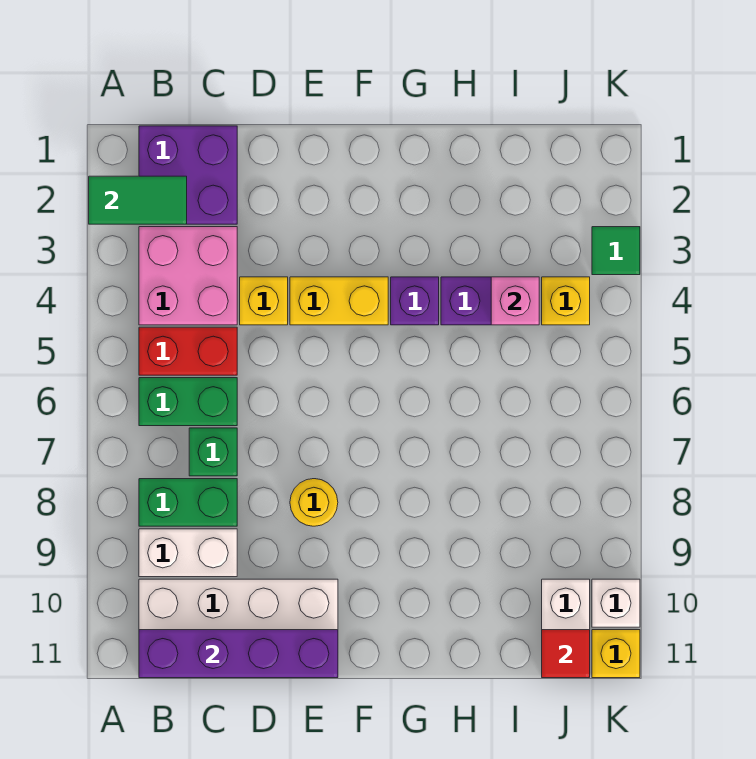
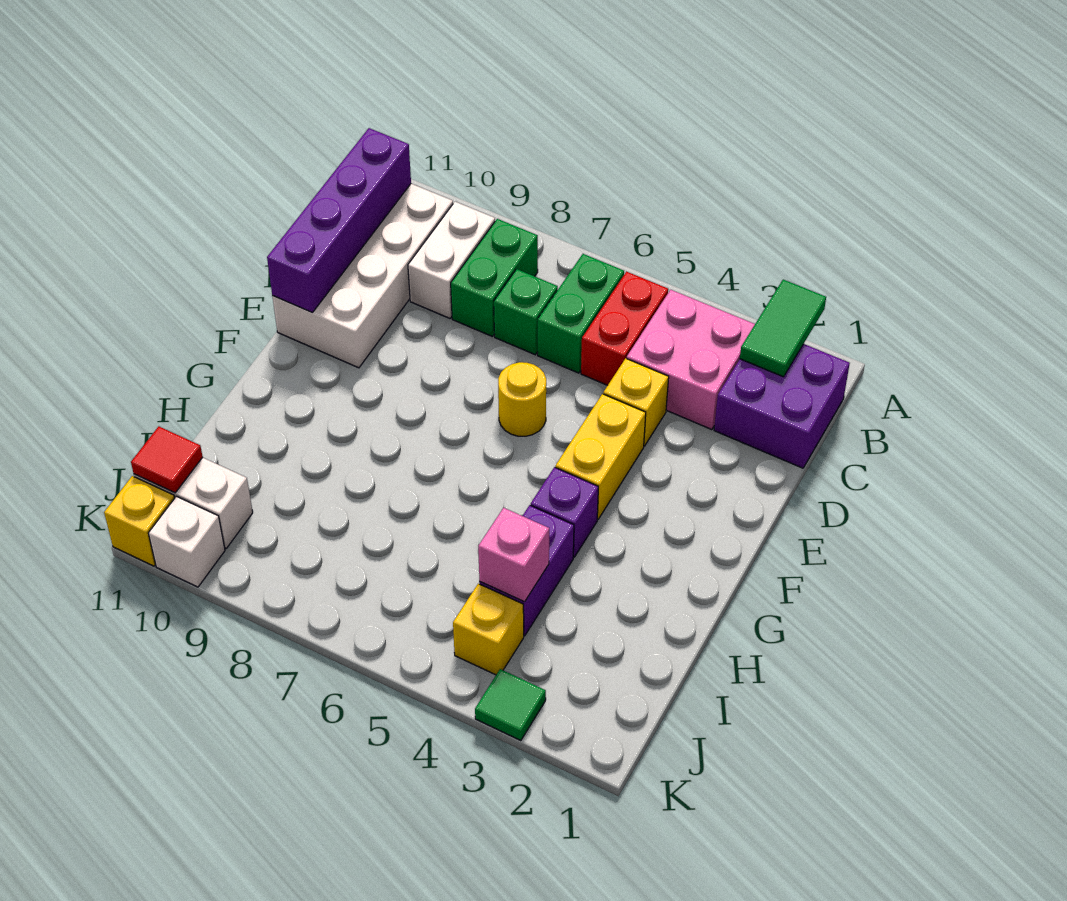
yellow 1x1 round brick [290,479,338,526] -> yellow 1x1 round brick moved to [498,362,546,436]

